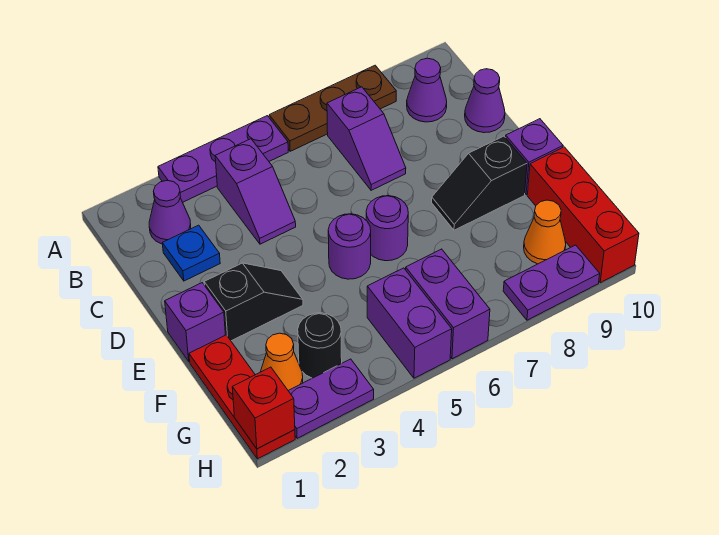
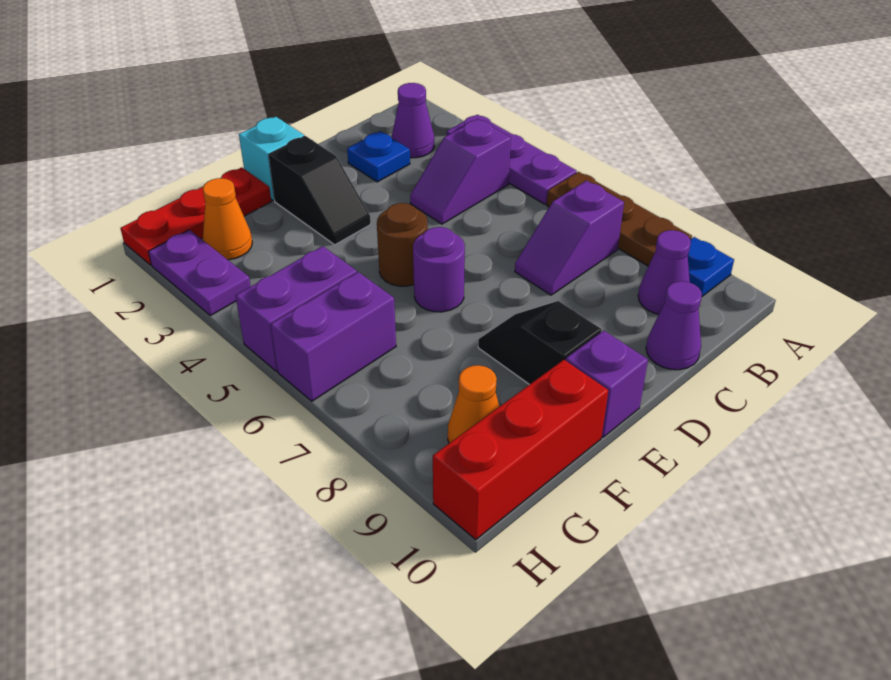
none -> blue 1x1 plate [688,237,734,296]
purple 1x1 brick [165,283,225,362] -> cyan 1x1 brick [239,117,304,201]
purple 1x1 round brick [328,214,371,279] -> brown 1x1 round brick [377,203,428,286]
black 1x1 round brick [298,313,342,378] -> none
red 1x1 brick [232,367,295,449] -> none
purple 1x2 plate [503,245,600,320] -> none

